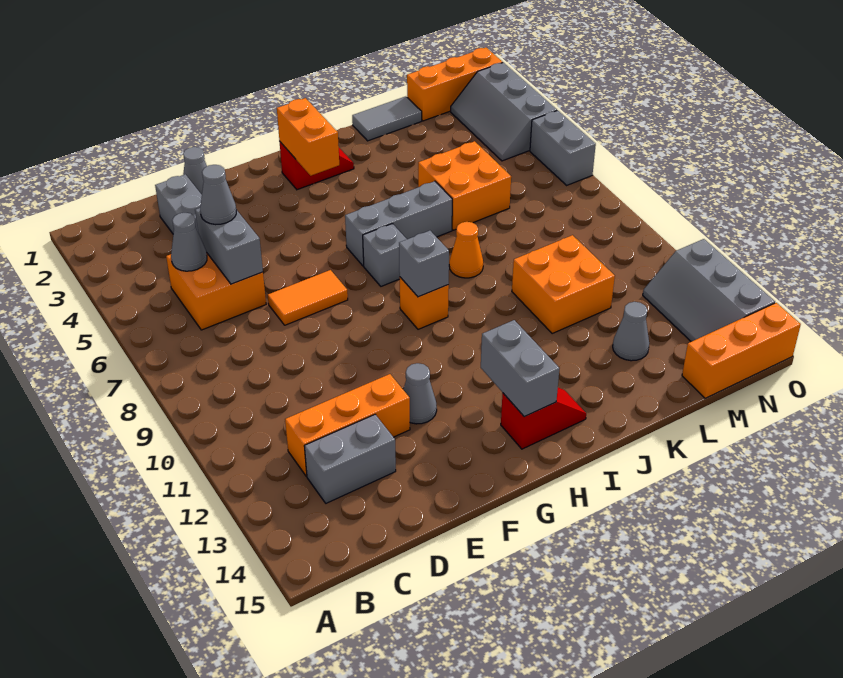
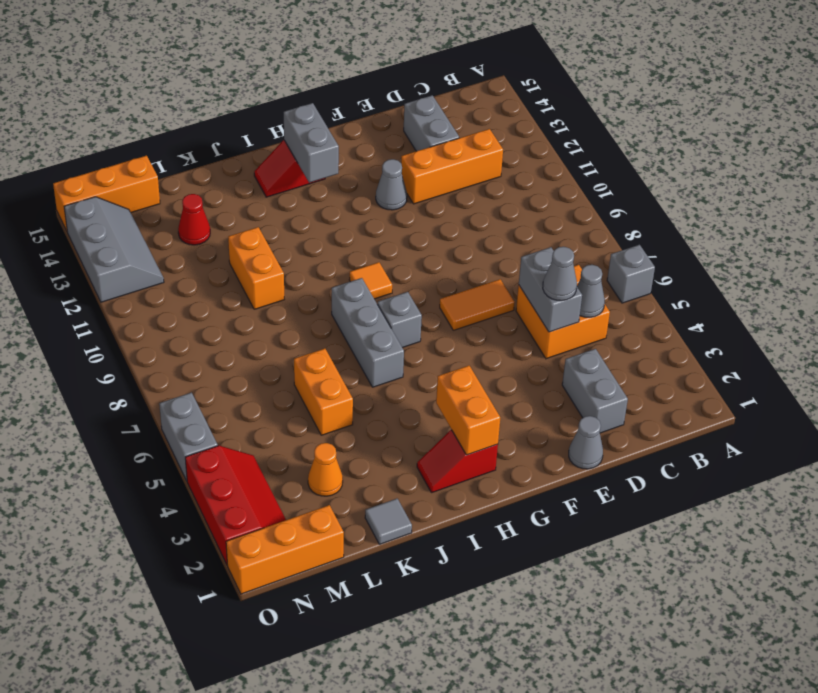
grey 1x2 brick [304,415,396,503] -> grey 1x2 brick turned to [404,95,459,151]
grey 1x3 brick [345,181,452,266] -> grey 1x3 brick turned to [332,278,404,387]
orange 1x1 brick [400,277,449,329] -> orange 1x1 tile [349,262,392,299]
grey 1x1 brick [399,231,449,297] -> grey 1x1 brick moved to [607,245,655,303]
orange 1x1 cone [449,222,483,278] -> orange 1x1 cone moved to [308,443,343,496]
grey 1x2 tile [352,96,422,141] -> grey 1x1 tile [365,499,412,544]
orange 2x2 brick [418,141,511,230] -> orange 1x2 brick [294,349,353,435]
orange 2x2 brick [512,235,615,334] -> orange 1x2 brick [228,227,284,309]
grey 1x1 cone [613,302,649,361] -> red 1x1 cone [178,194,210,245]
grey 2x3 slope [451,63,557,161] -> red 2x3 slope [185,446,286,564]

